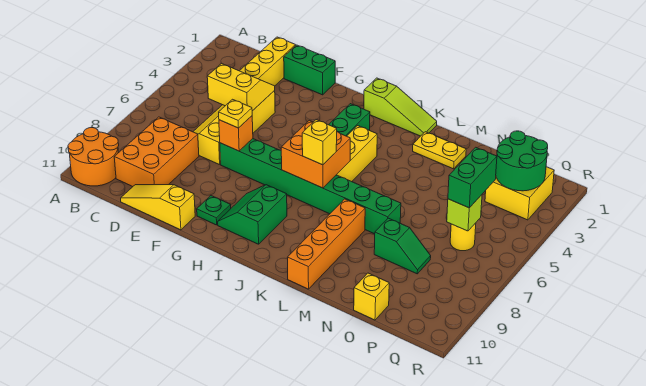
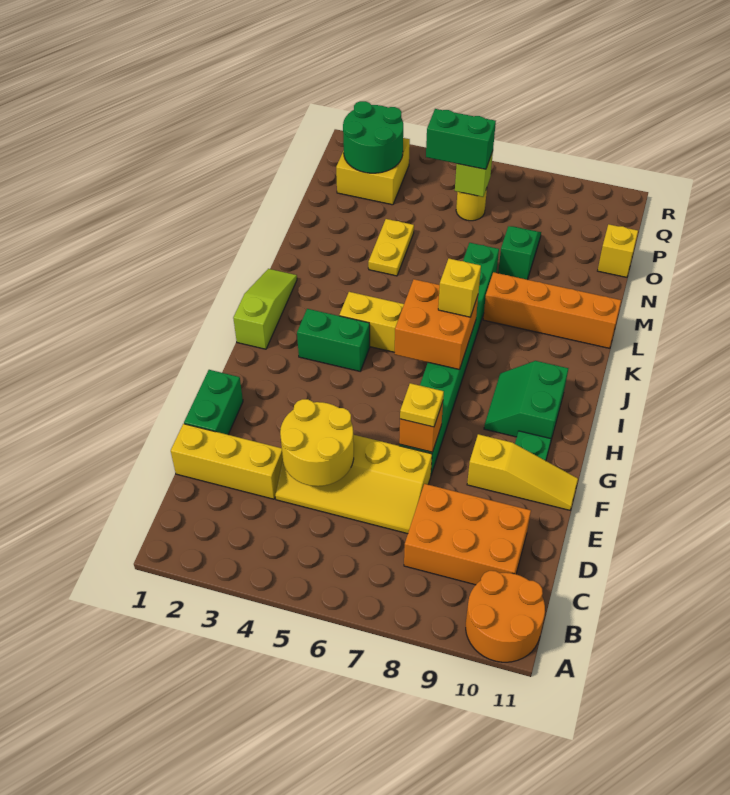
yellow 2x2 slope [207,64,275,111] -> yellow 2x2 round brick [280,399,354,486]
yellow 1x3 slope [121,185,195,230] -> yellow 1x3 slope turned to [467,434,578,510]
green 2x2 slope [218,185,287,244] -> green 2x2 slope turned to [484,361,568,443]
yellow 1x2 plate [413,132,466,169] -> yellow 1x2 plate moved to [368,219,414,276]

